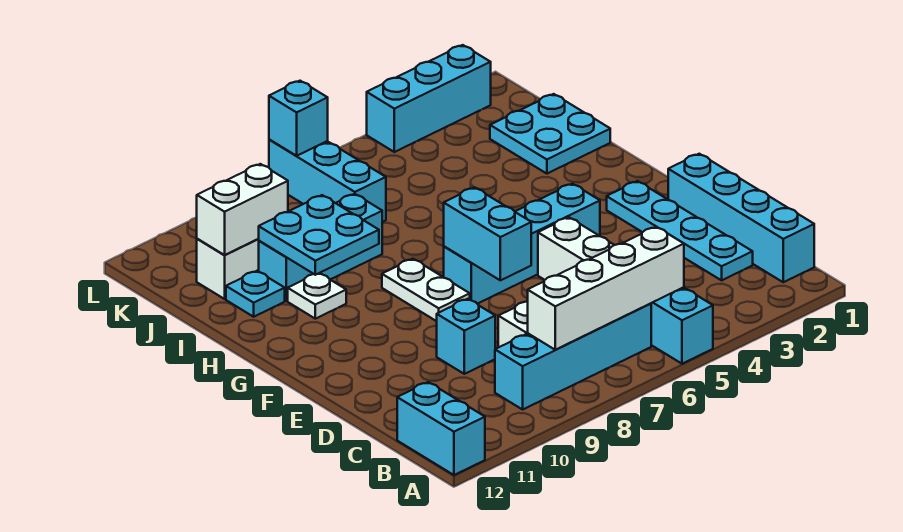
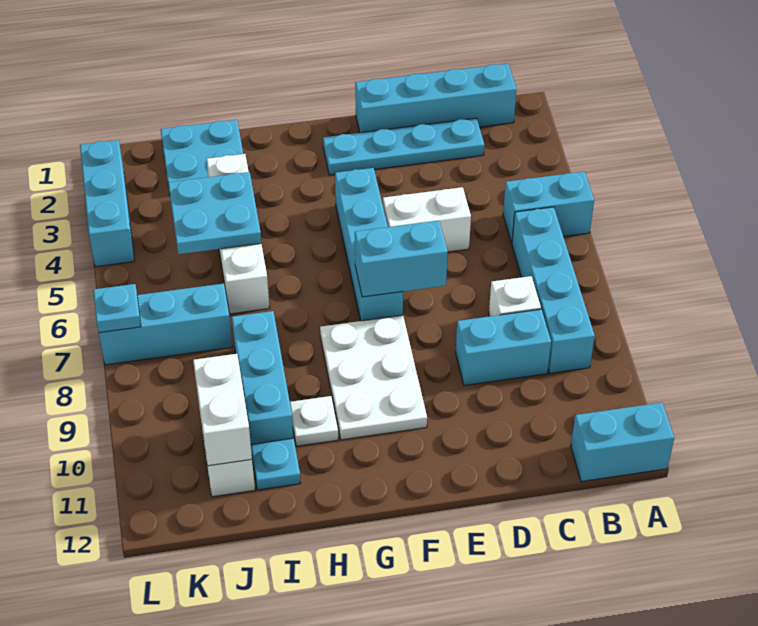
white 1x4 brick [528,227,684,350] -> white 1x4 brick moved to [207,154,270,314]
cyan 1x1 brick [437,299,495,374] -> cyan 1x2 brick [456,309,551,386]
white 1x2 plate [382,259,470,321] -> white 2x3 plate [320,315,427,440]
cyan 2x2 plate [259,195,379,275] -> cyan 2x2 plate moved to [168,172,261,254]
cyan 1x1 brick [269,81,328,156] -> cyan 1x1 plate [93,284,141,333]

